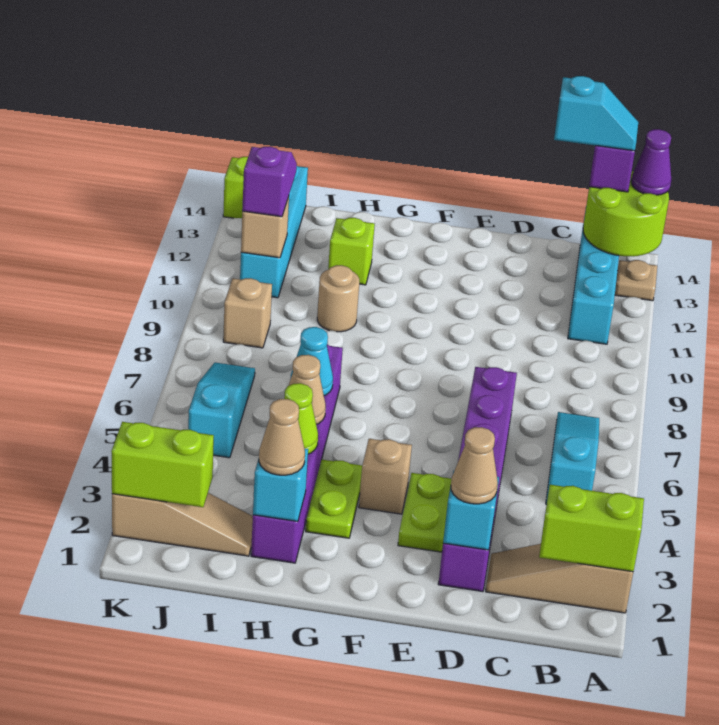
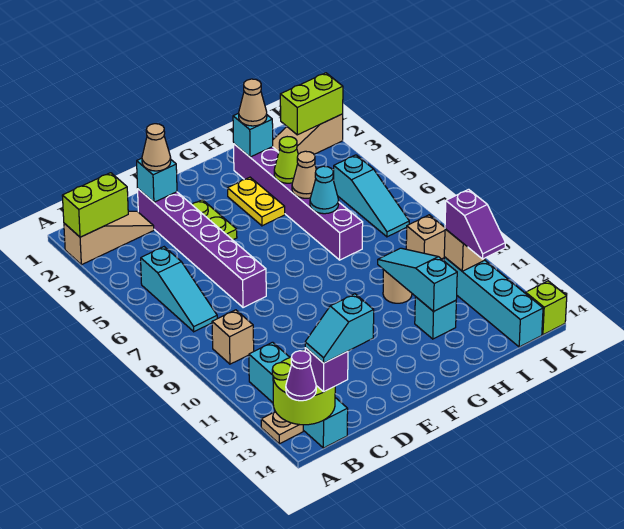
tan 1x1 brick [359,439,412,514] -> tan 1x1 brick moved to [212,310,254,364]
lime 1x2 plate [306,459,362,538] -> yellow 1x2 plate [228,177,285,226]
none -> cyan 1x3 slope [378,248,457,312]
lime 1x1 brick [328,218,375,285] -> cyan 1x1 brick [415,297,456,339]

